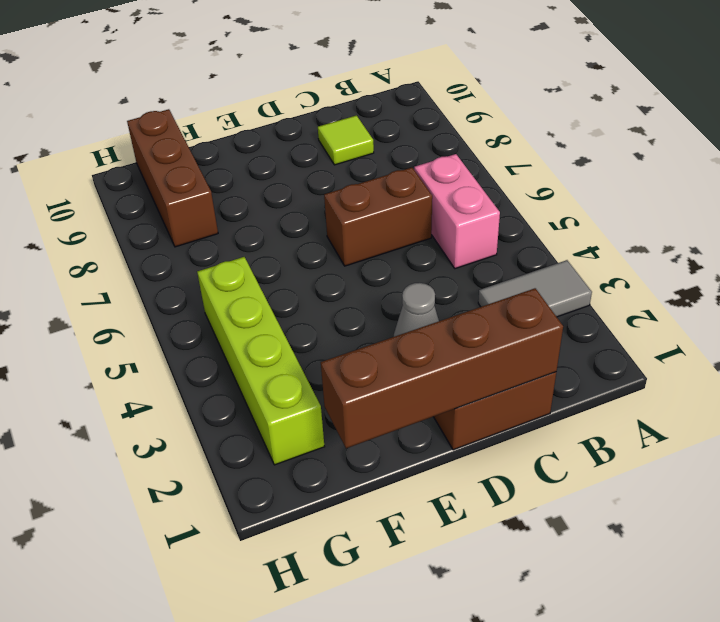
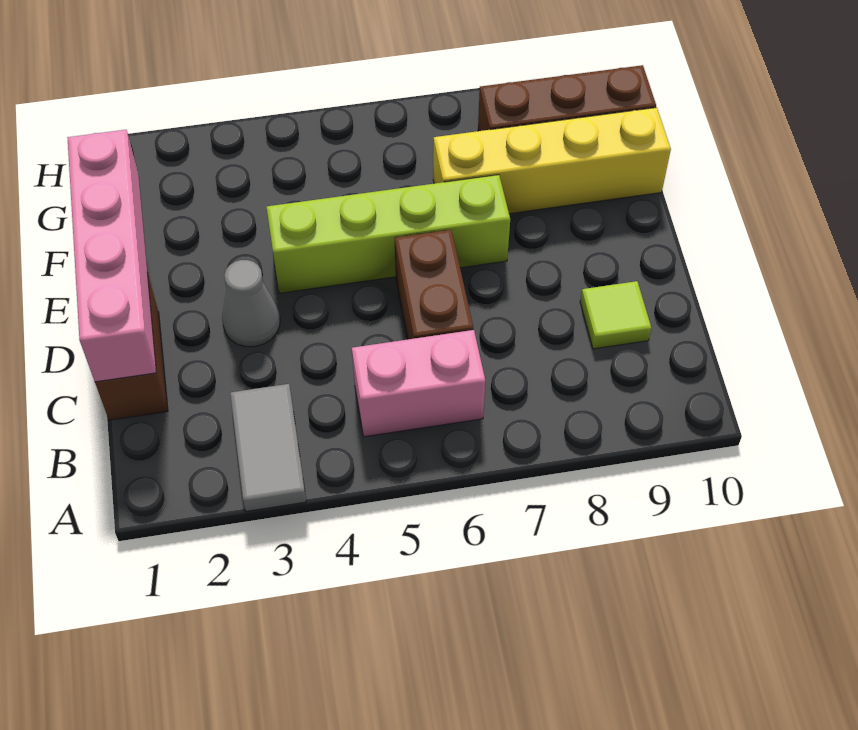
brown 1x4 brick [321,288,563,449] -> pink 1x4 brick [67,130,156,382]
none -> yellow 1x4 brick [433,107,671,214]
lime 1x4 brick [197,257,325,465] -> lime 1x4 brick moved to [267,175,510,293]

